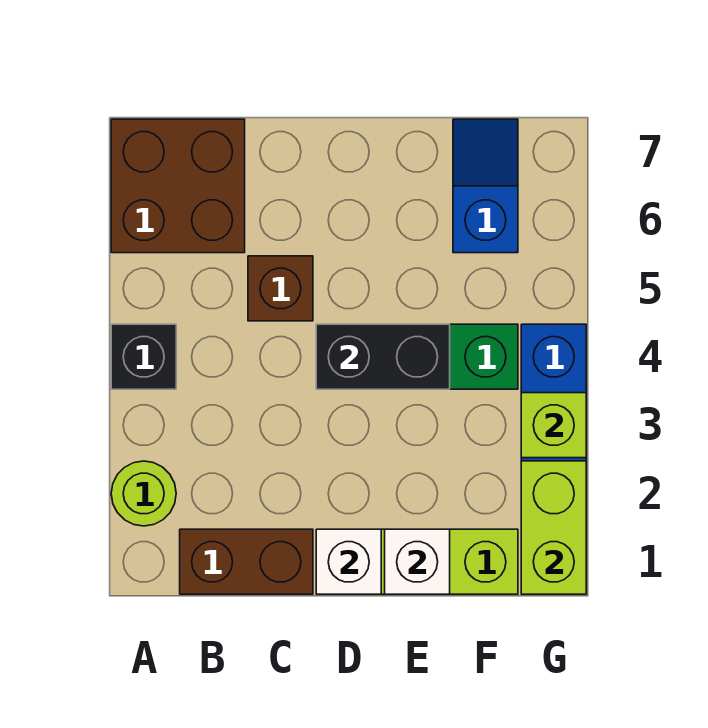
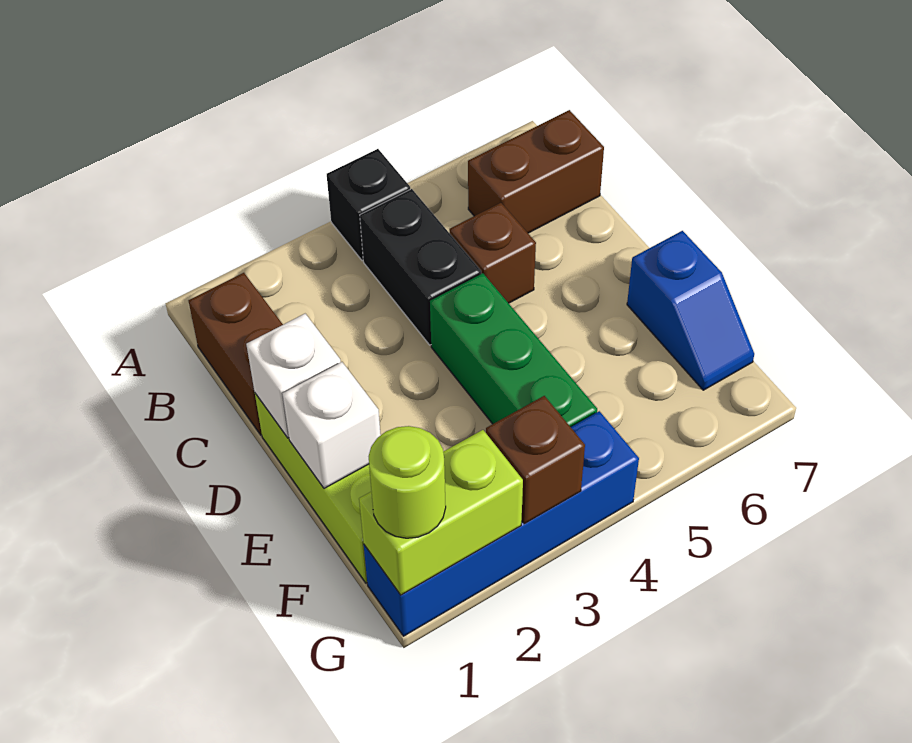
lime 1x1 round brick [111,461,176,526] -> lime 1x1 round brick moved to [369,426,446,538]
brown 2x2 brick [111,119,245,253] -> brown 1x2 brick [468,110,604,233]
black 1x2 brick [316,324,450,389] -> black 1x2 brick moved to [360,189,481,345]
blue 1x2 slope [453,119,518,253] -> blue 1x2 slope turned to [627,231,754,390]
lime 1x1 brick [521,393,586,458] -> brown 1x1 brick [486,396,585,524]

